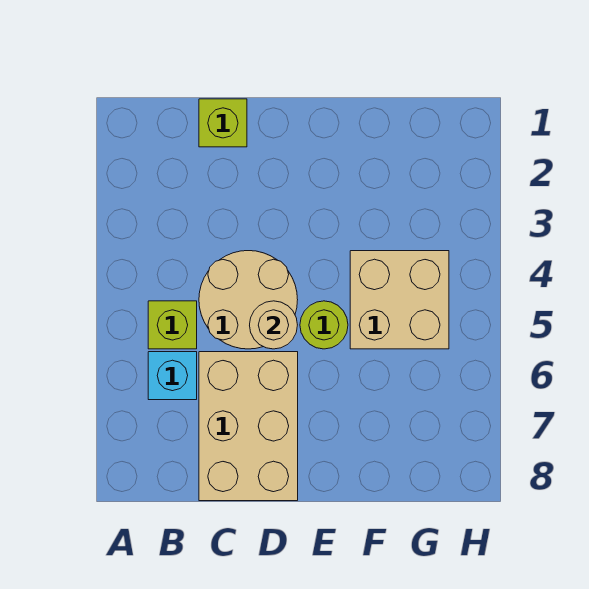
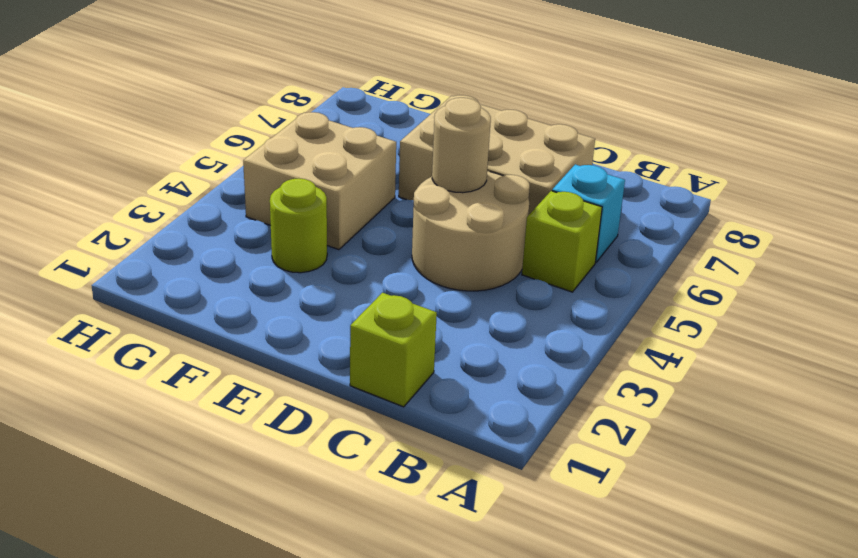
tan 2x3 brick [199,352,298,501] -> tan 2x3 brick turned to [399,95,595,215]
lime 1x1 round brick [300,301,348,349] -> lime 1x1 round brick moved to [270,178,327,273]

